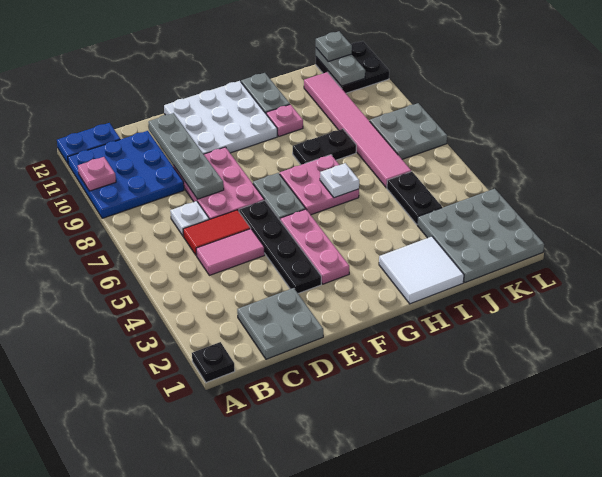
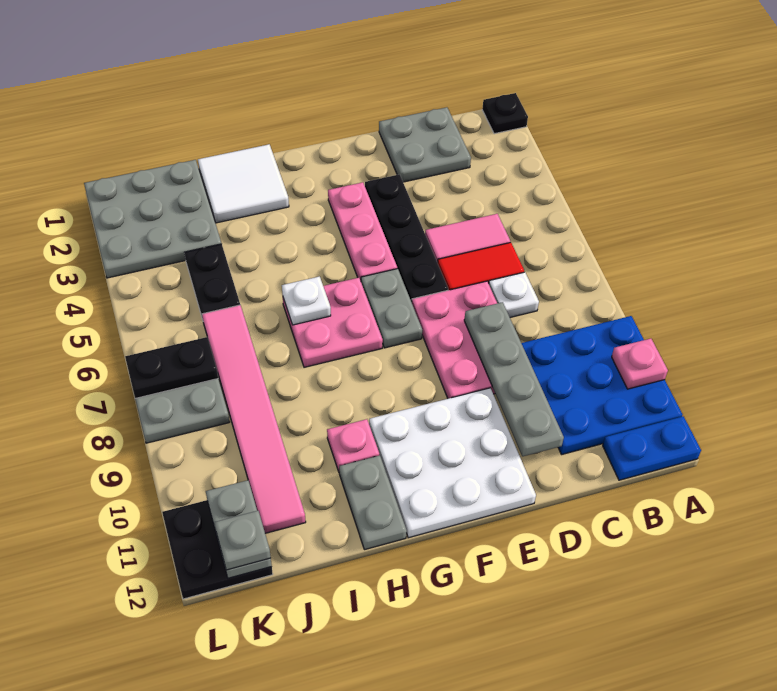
black 1x2 plate [293,129,356,165] -> black 1x2 plate moved to [125,337,218,398]

